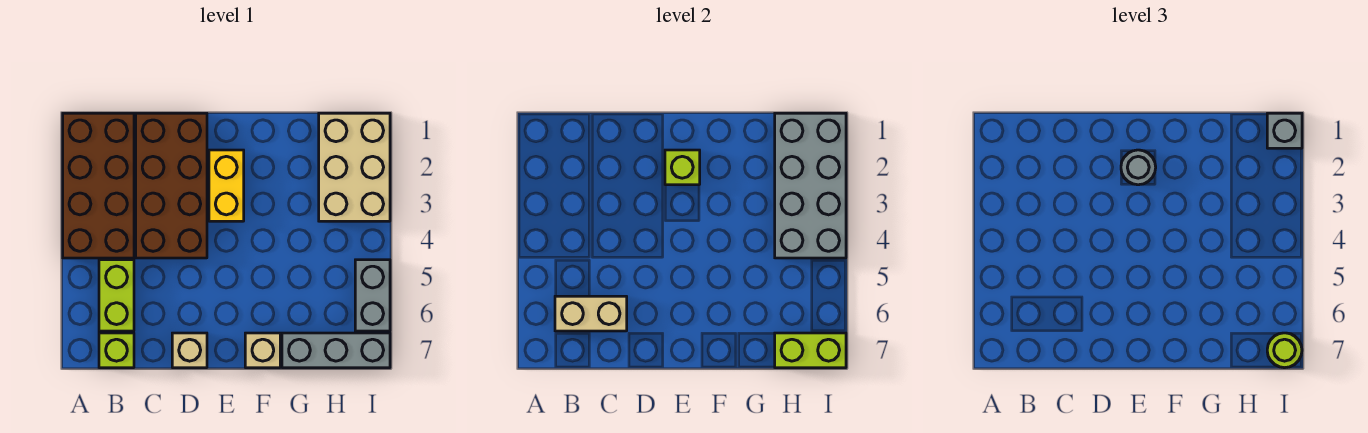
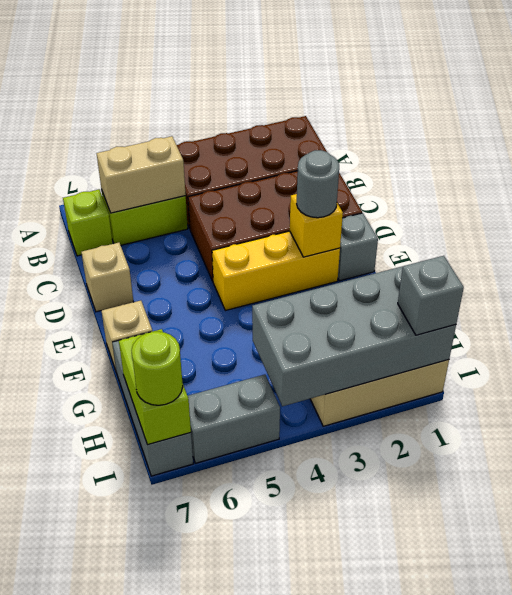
tan 1x2 brick [555,296,627,331] -> tan 1x2 brick turned to [97,136,186,213]
none -> grey 1x1 brick [338,213,378,281]
yellow 1x2 brick [209,150,244,221] -> yellow 1x3 brick [212,231,340,311]
lime 1x1 brick [665,150,700,185] -> yellow 1x1 brick [290,194,343,257]

